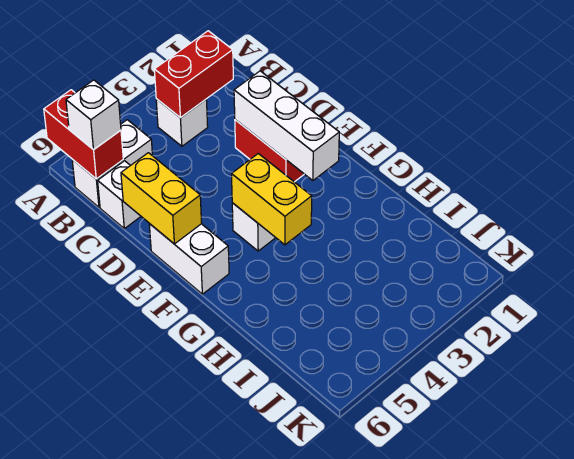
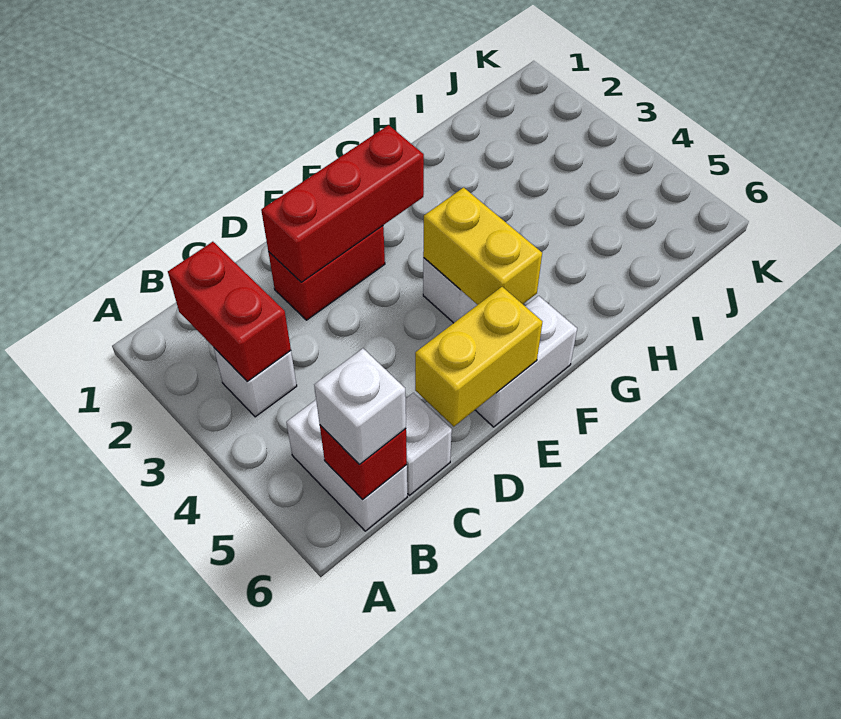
red 1x2 brick [44,90,123,179] -> red 1x1 brick [320,425,407,500]
white 1x3 brick [234,71,339,181] -> red 1x3 brick [261,125,424,282]
yellow 1x2 brick [232,154,312,245] -> yellow 1x2 brick turned to [423,187,542,305]

